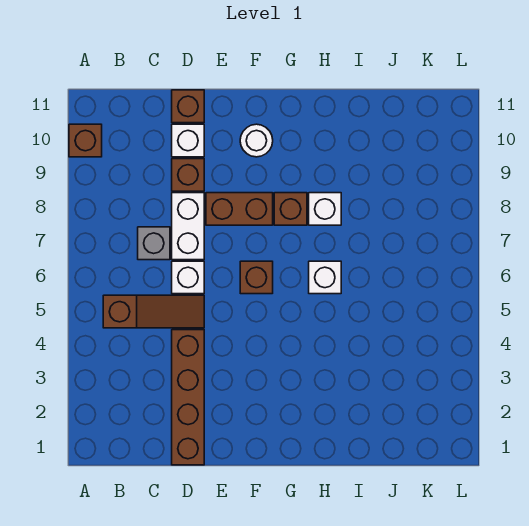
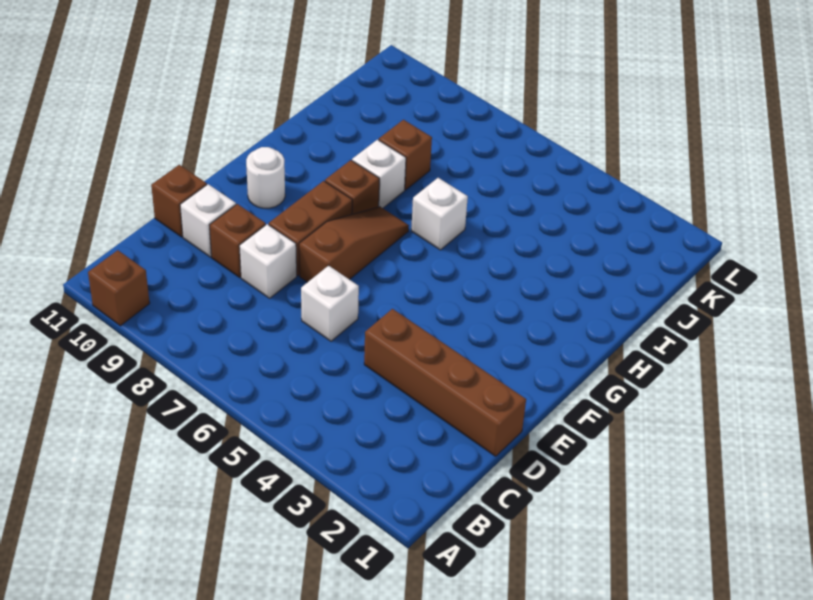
brown 1x3 slope [103,295,204,328] -> brown 1x3 slope moved to [299,207,409,282]
grey 1x1 brick [138,227,170,260] -> none
white 1x2 brick [172,193,204,260] -> white 1x1 brick [239,224,297,298]
brown 1x1 brick [240,261,273,294] -> brown 1x1 brick moved to [379,120,432,190]

